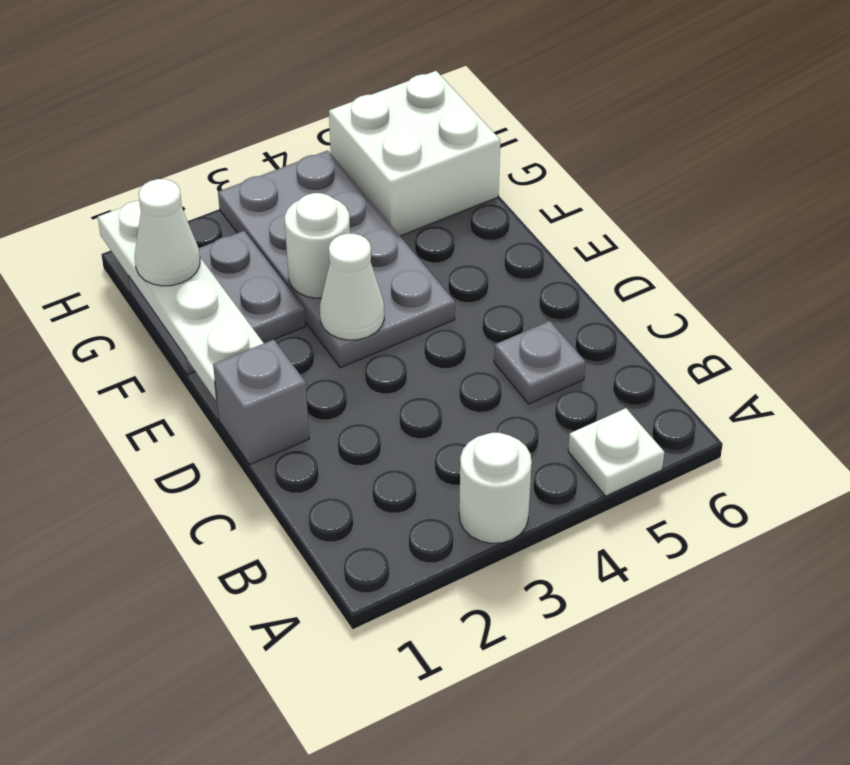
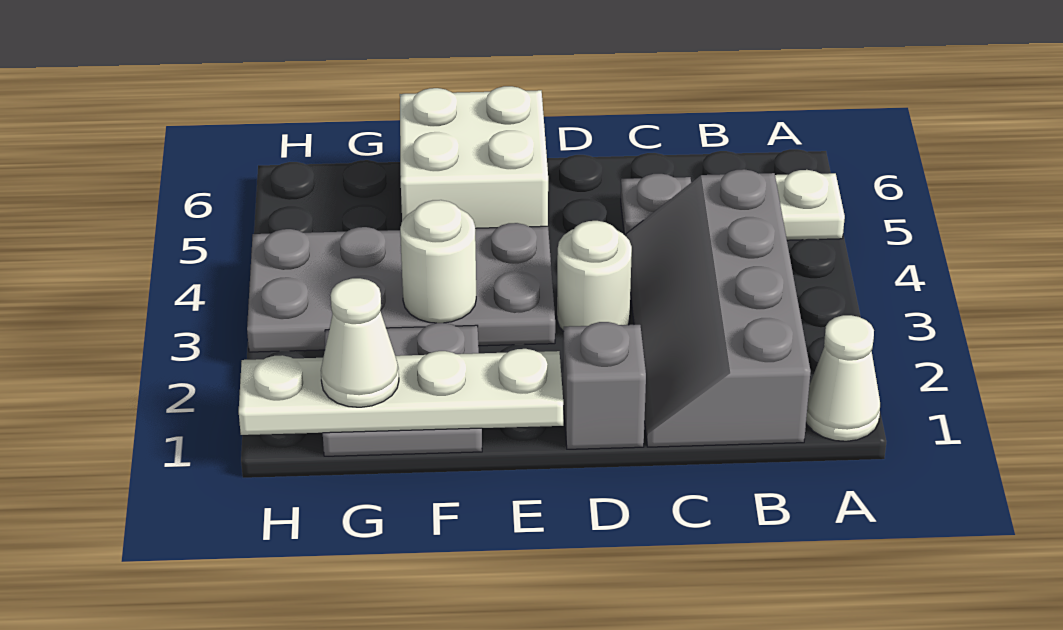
white 1x1 round brick [459,433,532,543] -> white 1x1 round brick moved to [557,221,632,332]
none -> grey 2x4 slope [626,169,811,447]
white 1x1 cone [320,234,384,340] -> white 1x1 cone moved to [806,315,880,441]
white 2x2 brick [329,71,500,236] -> white 2x2 brick moved to [400,86,548,228]

